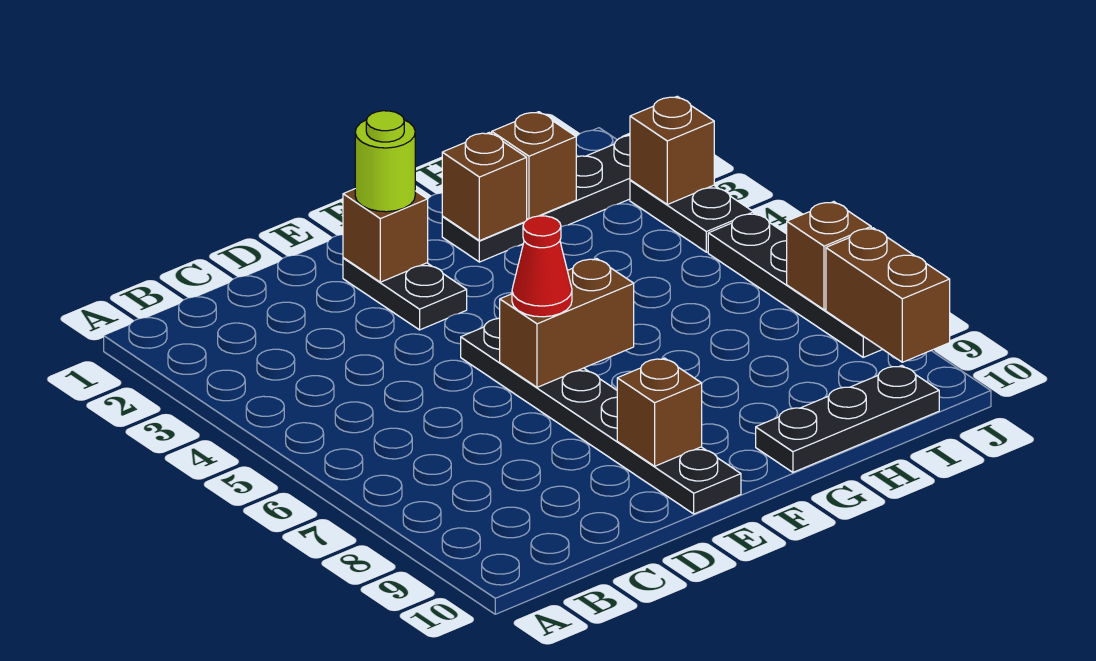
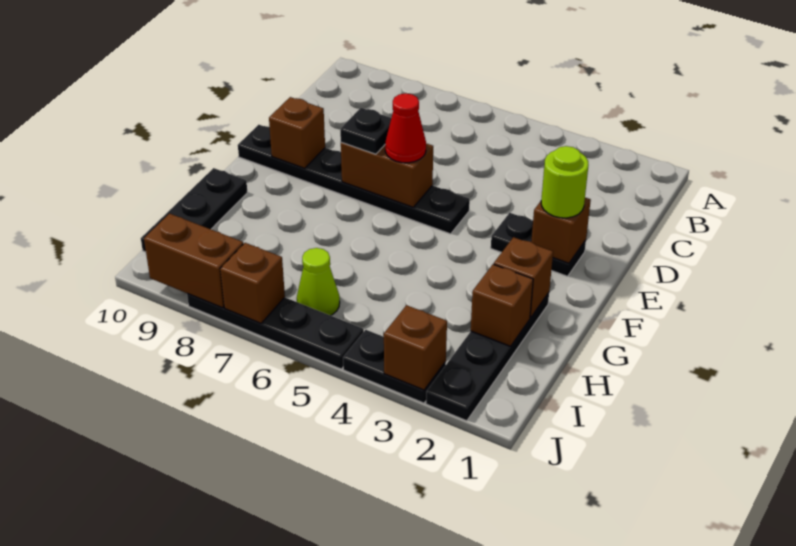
brown 1x2 brick [500,258,634,387] -> brown 1x2 brick turned to [341,143,433,207]
none -> black 1x1 plate [340,108,391,154]
none -> lime 1x1 cone [297,248,340,316]

